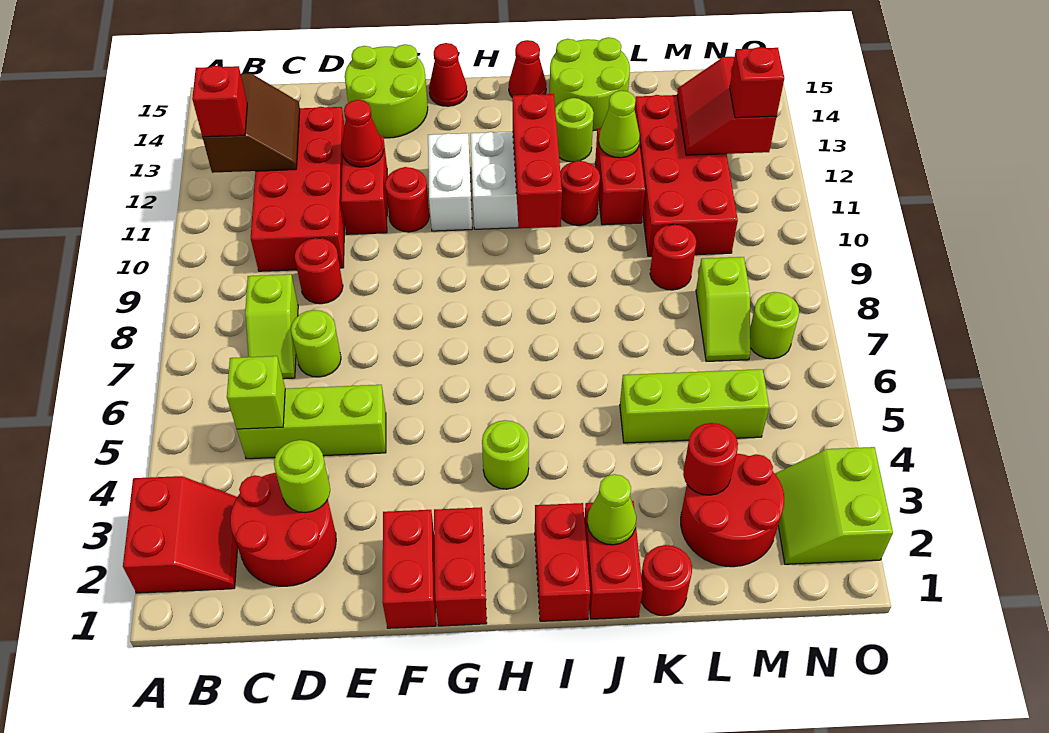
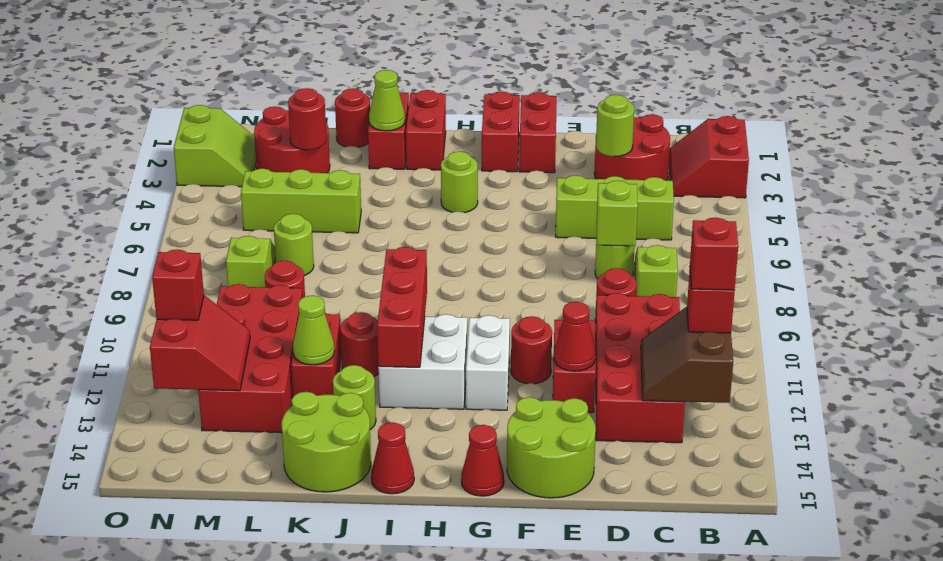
none -> red 1x1 brick [690,218,738,290]
lime 1x1 brick [227,356,285,429] -> lime 1x1 brick moved to [596,181,638,246]
lime 1x1 round brick [750,292,799,359] -> lime 1x1 round brick moved to [274,214,314,276]

